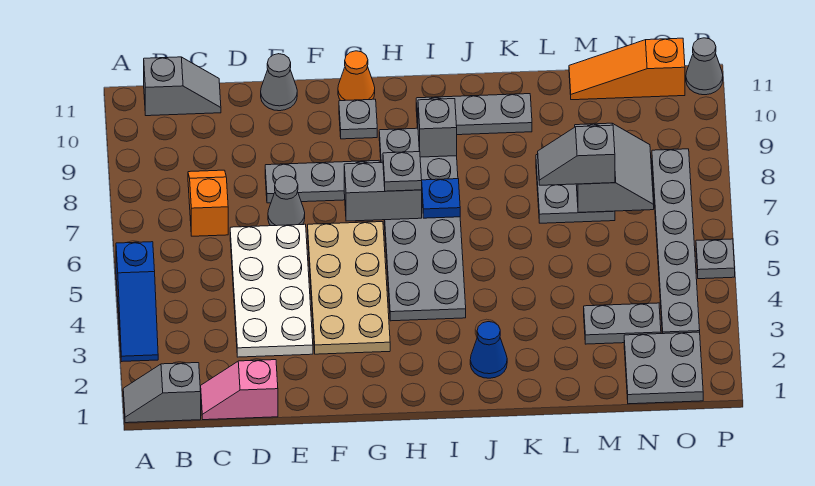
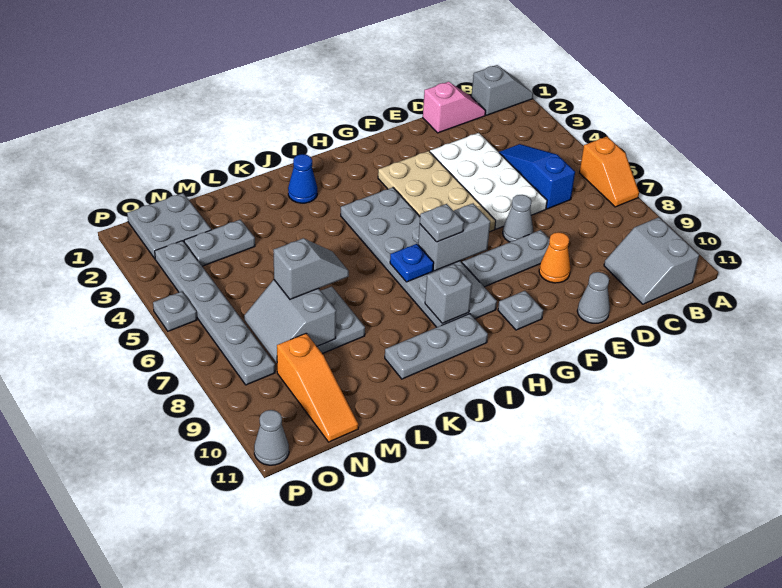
blue 1x3 slope [116,242,158,361] -> blue 1x3 slope moved to [499,144,575,209]
grey 1x2 slope [144,57,221,116] -> grey 2x2 slope [604,217,699,304]
orange 1x2 slope [188,170,228,236] -> orange 1x2 slope moved to [580,137,639,207]
orange 1x1 cone [338,51,375,101] -> orange 1x1 cone moved to [539,232,571,283]
orange 1x3 slope [569,38,685,100] -> orange 1x3 slope turned to [277,333,358,442]

